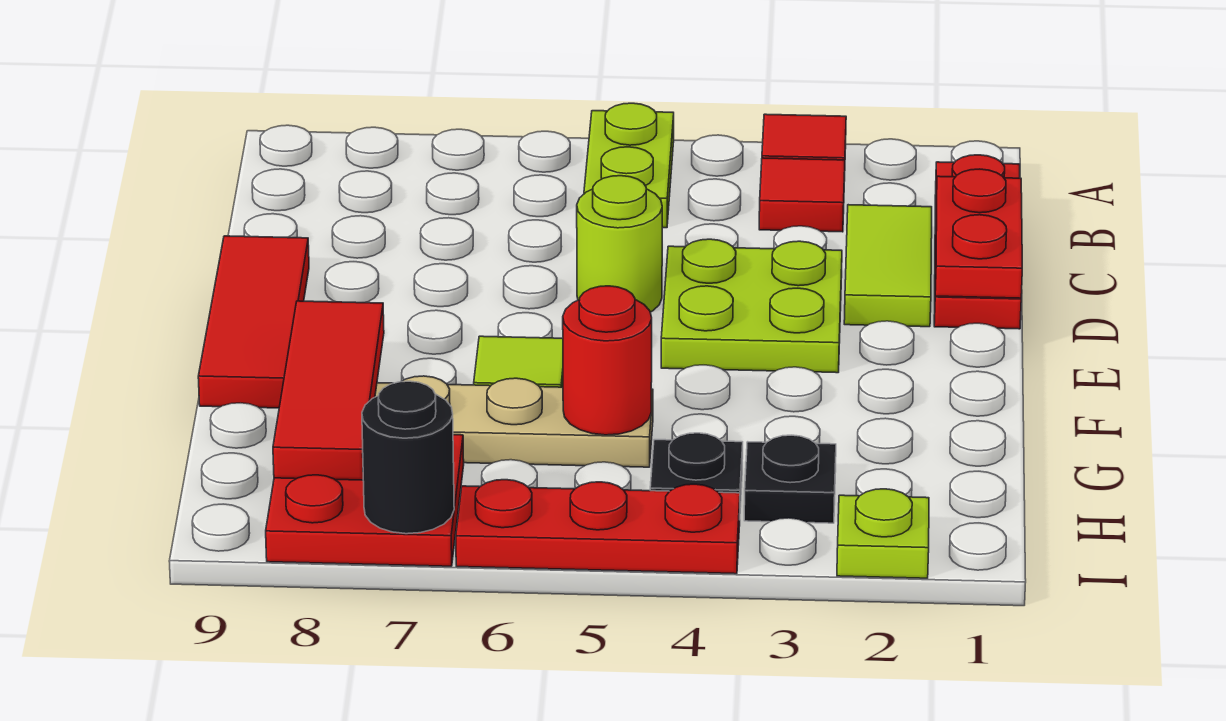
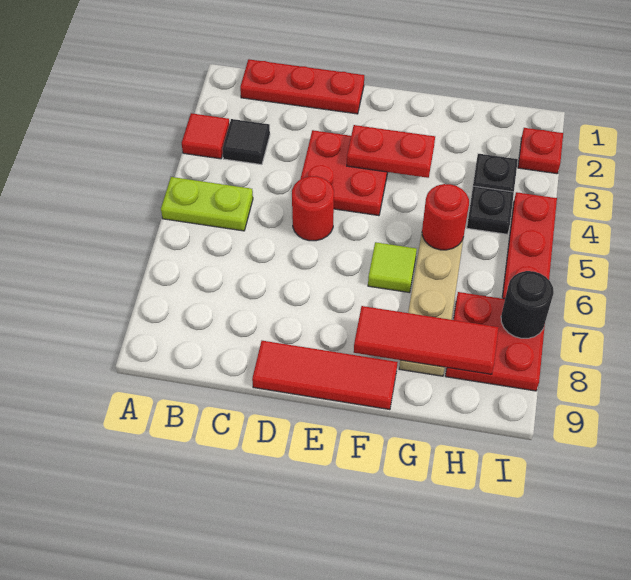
red 1x1 tile [759,158,845,232] -> black 1x1 tile [222,119,270,165]
red 1x2 plate [935,169,1022,298] -> red 1x2 plate moved to [347,125,435,178]
lime 1x2 tile [844,205,932,327] -> none
lime 2x2 plate [661,239,842,373] -> red 2x2 plate [301,130,388,216]
lime 1x1 round brick [577,176,662,312] -> red 1x1 round brick [292,176,334,241]
lime 1x1 plate [837,489,929,578] -> red 1x1 plate [518,128,563,174]

